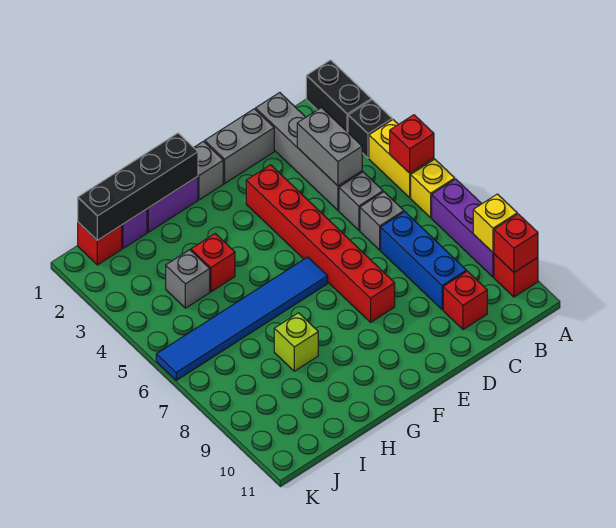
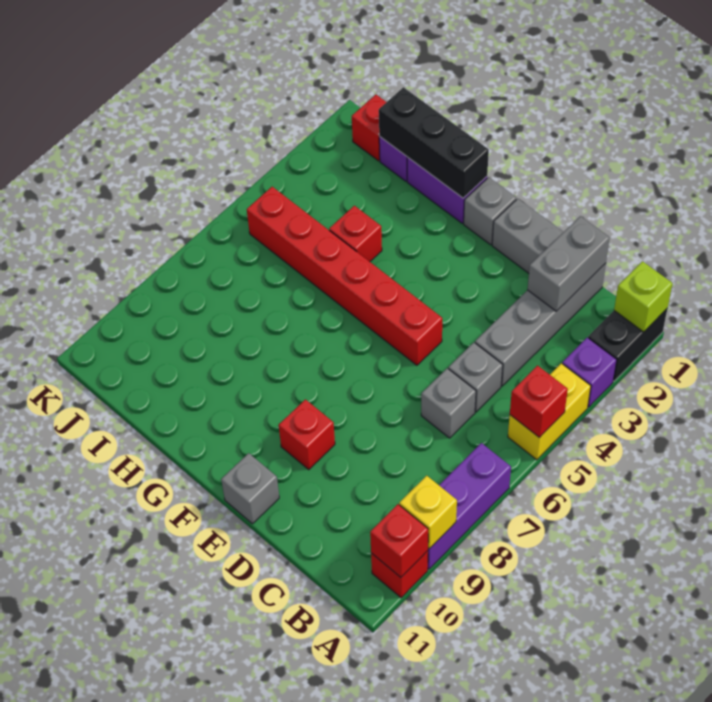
black 1x1 brick [348,100,392,158] -> purple 1x1 brick [562,337,617,407]
yellow 1x1 brick [411,159,455,218] -> none
grey 1x2 brick [297,108,362,186] -> grey 1x2 brick moved to [527,216,610,311]
blue 1x3 brick [381,212,466,310] -> none
red 1x1 brick [443,271,487,330] -> red 1x1 brick moved to [279,400,335,470]
red 1x6 brick [246,165,395,322] -> red 1x6 brick turned to [247,187,442,365]
blue 1x6 tile [156,257,328,380] -> none
black 1x4 brick [78,133,198,240] -> black 1x3 brick [379,87,489,198]
lime 1x1 brick [274,313,318,371] -> lime 1x1 brick moved to [614,261,672,332]
grey 1x1 brick [166,250,210,308] -> grey 1x1 brick moved to [221,453,279,524]

